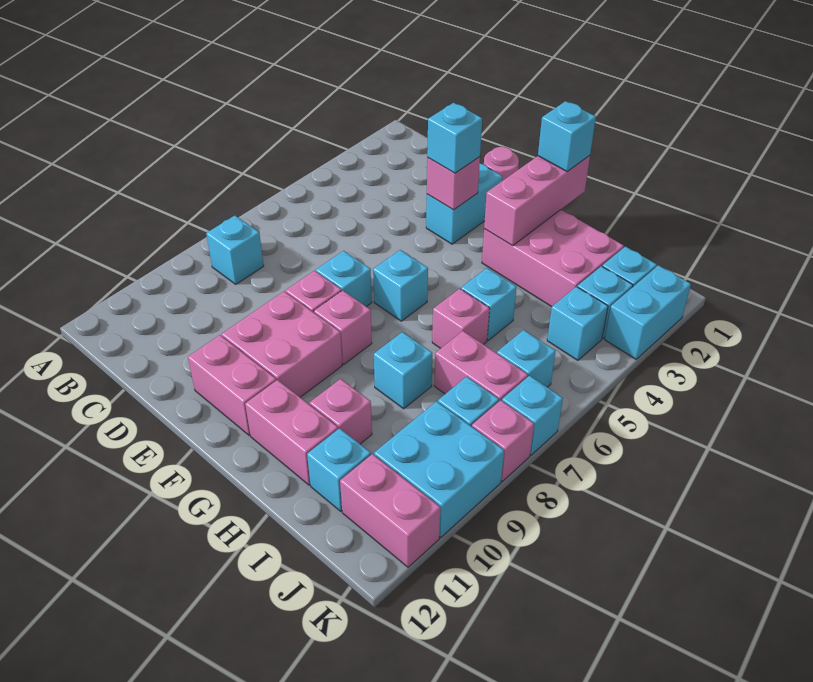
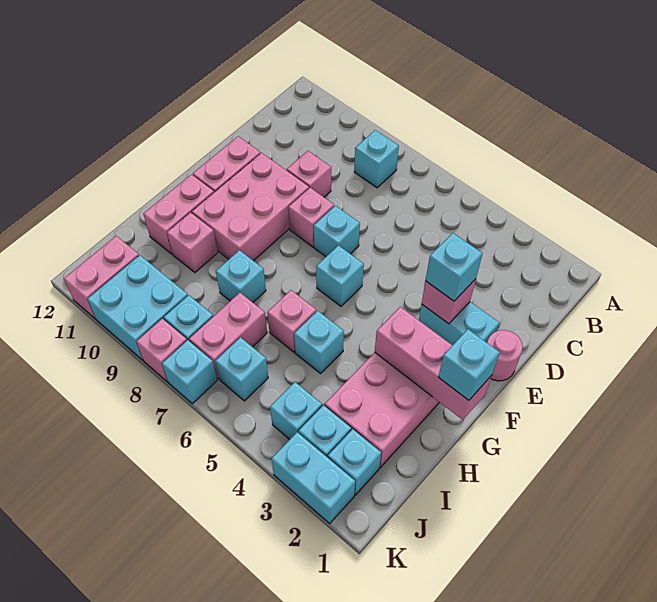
pink 2x2 brick [222,291,342,397] -> pink 2x3 brick [192,153,309,261]
pink 1x1 brick [314,290,372,364] -> pink 1x1 brick moved to [287,151,331,197]
cyan 1x1 brick [307,428,371,511] -> none

